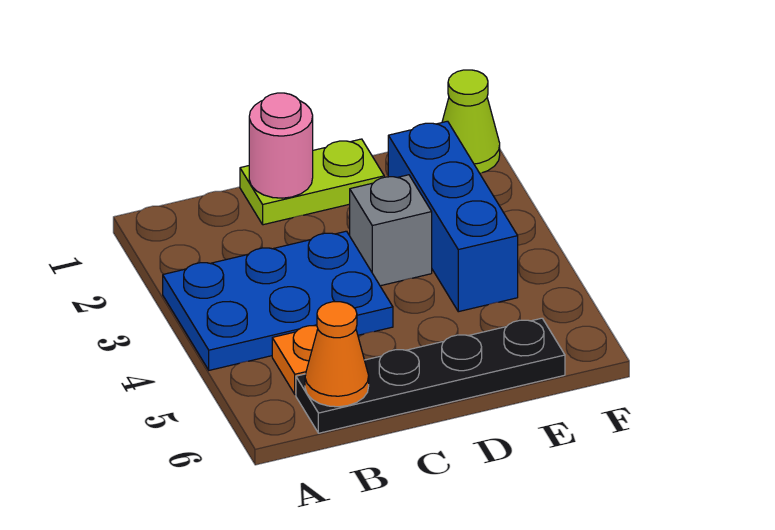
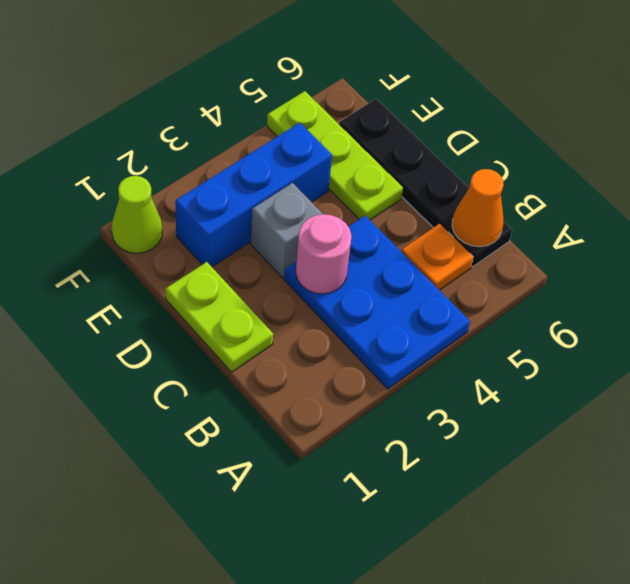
pink 1x1 round brick [249,93,313,198] -> pink 1x1 round brick moved to [296,214,352,294]
none -> lime 1x3 plate [267,91,403,220]

